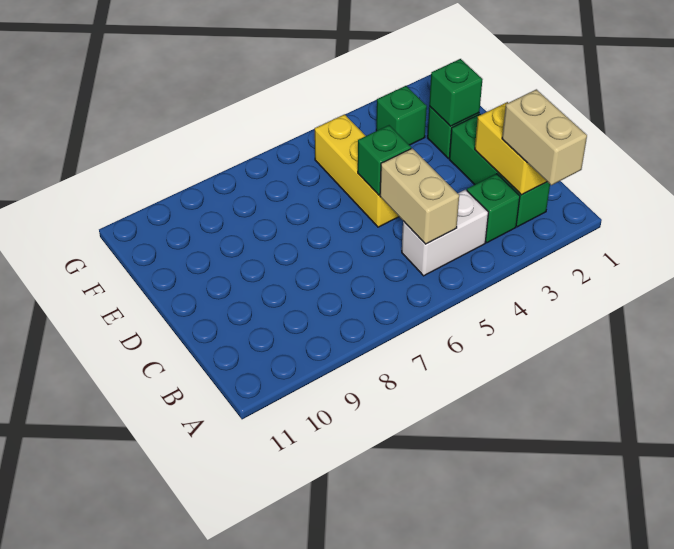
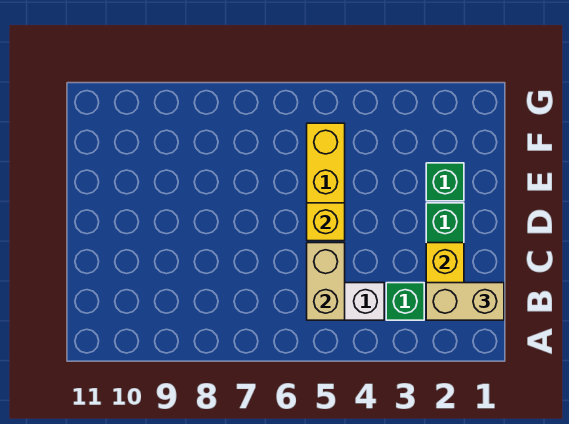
tan 1x2 brick [502,89,587,185] -> tan 1x2 brick turned to [426,283,504,320]
green 1x1 brick [358,125,411,195] -> yellow 1x1 brick [307,203,345,241]
green 1x1 brick [429,59,483,126] -> none
green 1x1 brick [376,86,427,145] -> none

